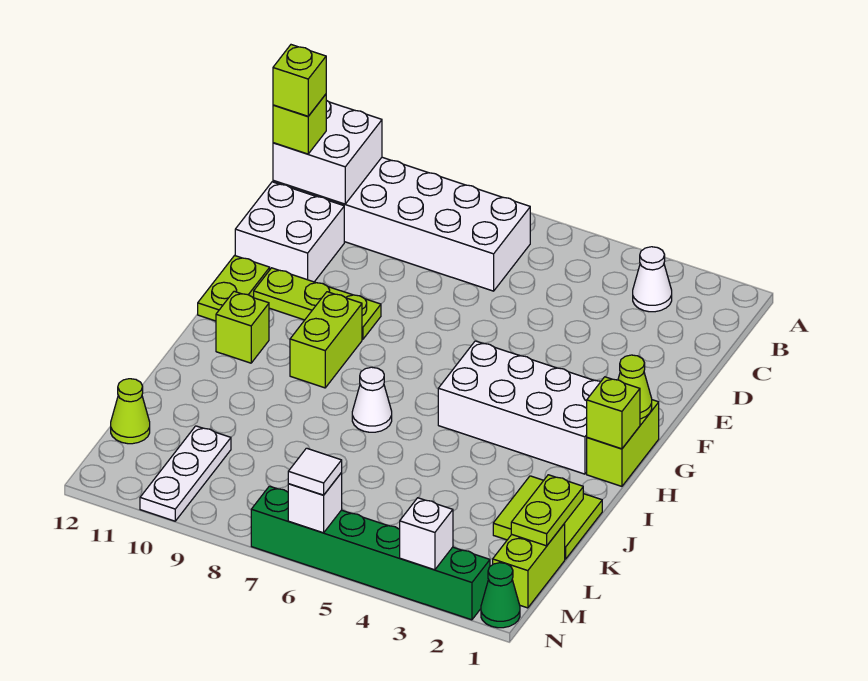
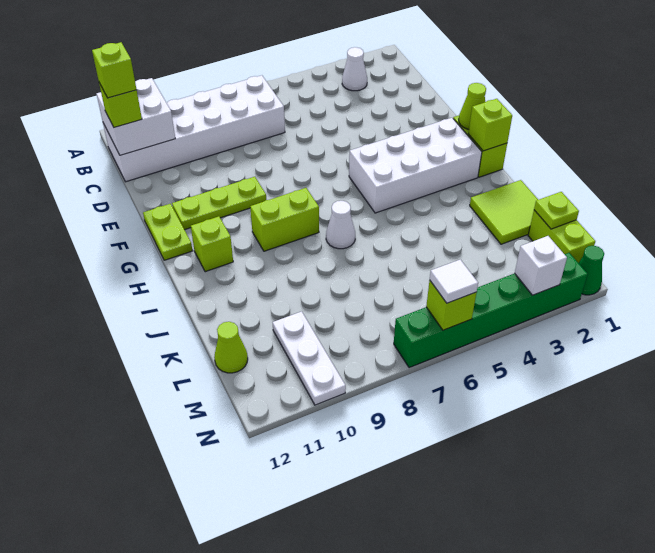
white 2x2 brick [235,182,344,282] -> none
lime 1x2 brick [290,292,362,388] -> lime 1x2 brick turned to [250,188,319,251]
lime 1x2 plate [511,475,583,546] -> lime 1x1 plate [534,192,579,229]
white 1x1 brick [288,473,342,533] -> lime 1x1 brick [426,280,477,330]

